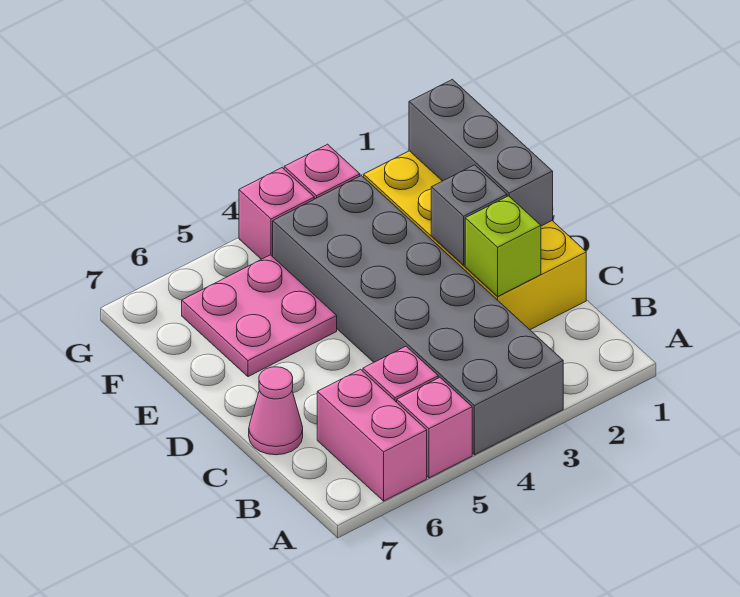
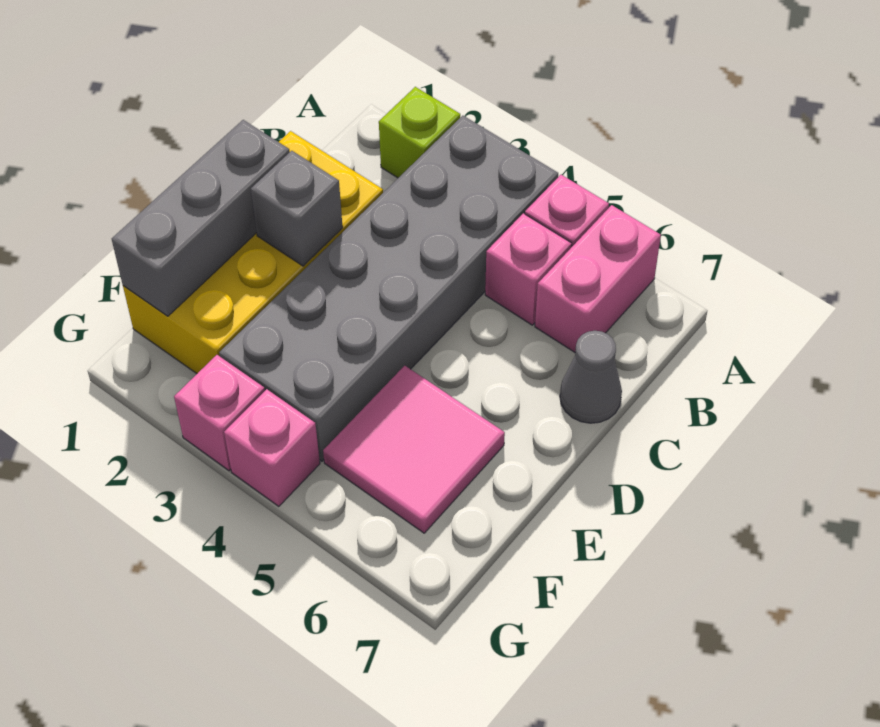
lime 1x1 brick [465,196,541,297] -> lime 1x1 brick moved to [379,87,460,178]
pink 1x1 cone [249,367,303,455] -> grey 1x1 cone [560,331,622,423]
pink 2x2 plate [182,255,337,377] -> pink 2x2 tile [323,366,505,533]

